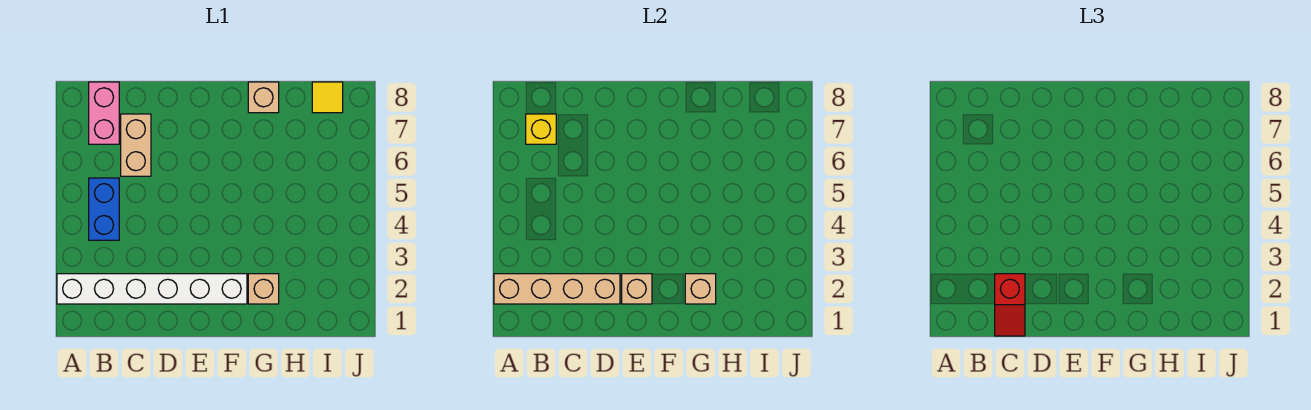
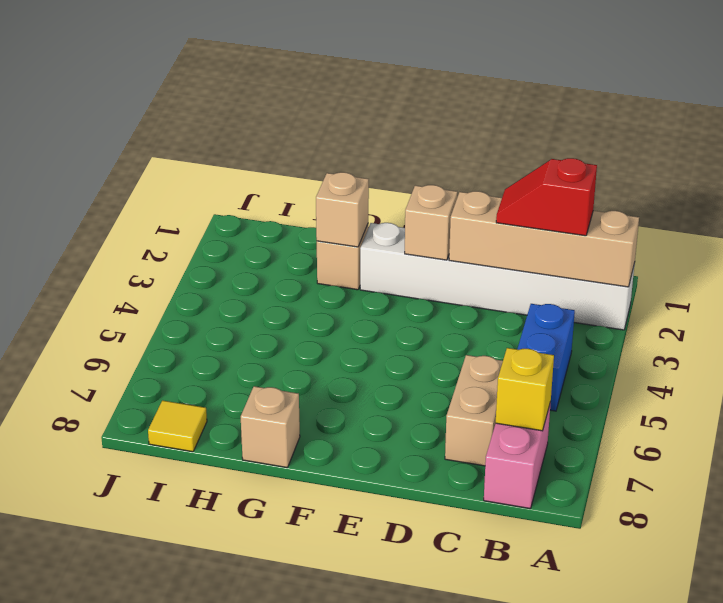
red 1x2 slope [995,274,1025,336] -> red 1x2 slope turned to [496,158,597,236]

